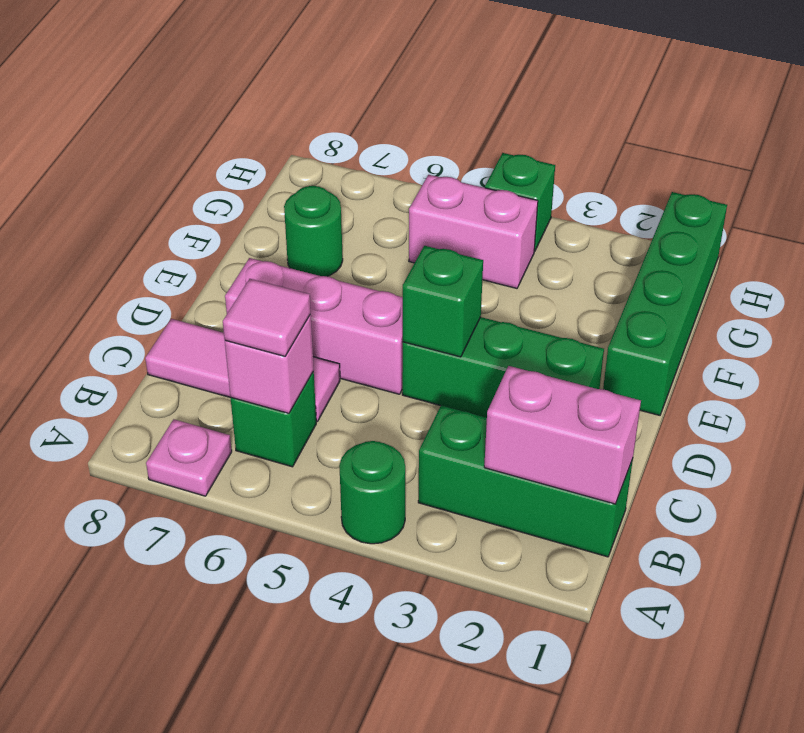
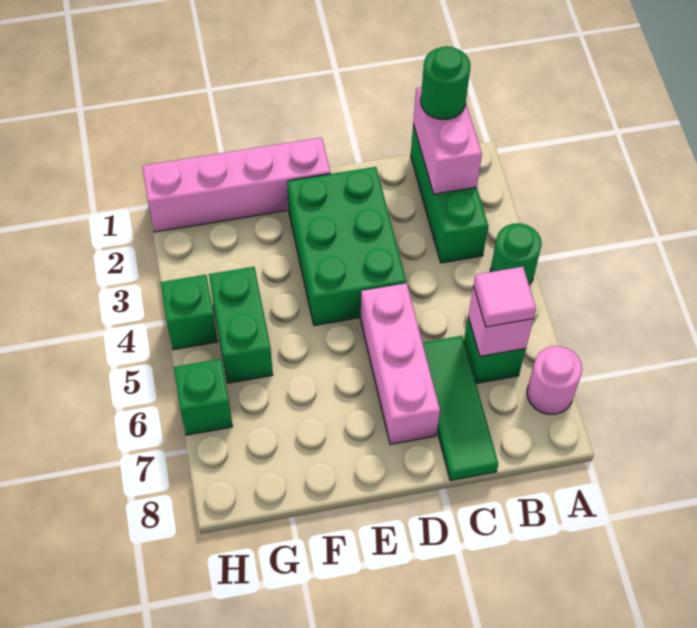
pink 1x1 plate [146,419,232,496] -> pink 1x1 round brick [527,346,582,414]
pink 1x3 tile [145,319,340,422] -> green 1x3 tile [423,336,498,481]
green 1x3 brick [402,317,604,418] -> green 2x3 brick [287,167,406,325]
green 1x1 brick [403,246,483,357] -> green 1x1 brick moved to [174,359,233,435]
green 1x4 brick [603,192,727,415] -> pink 1x4 brick [142,138,330,232]
green 1x1 round brick [284,186,343,276] -> green 1x1 round brick moved to [421,46,470,119]
pink 1x2 brick [409,175,538,288] -> green 1x2 brick [209,267,273,383]

